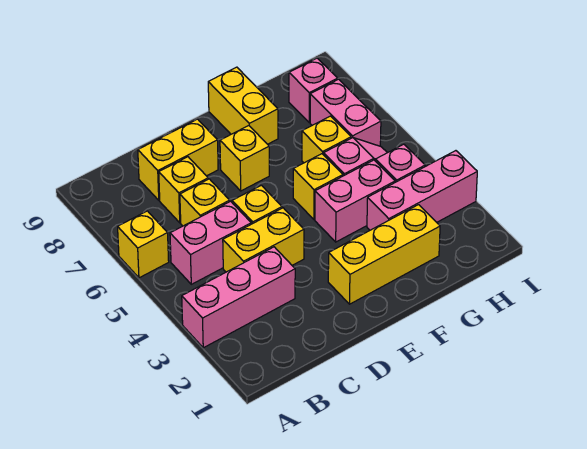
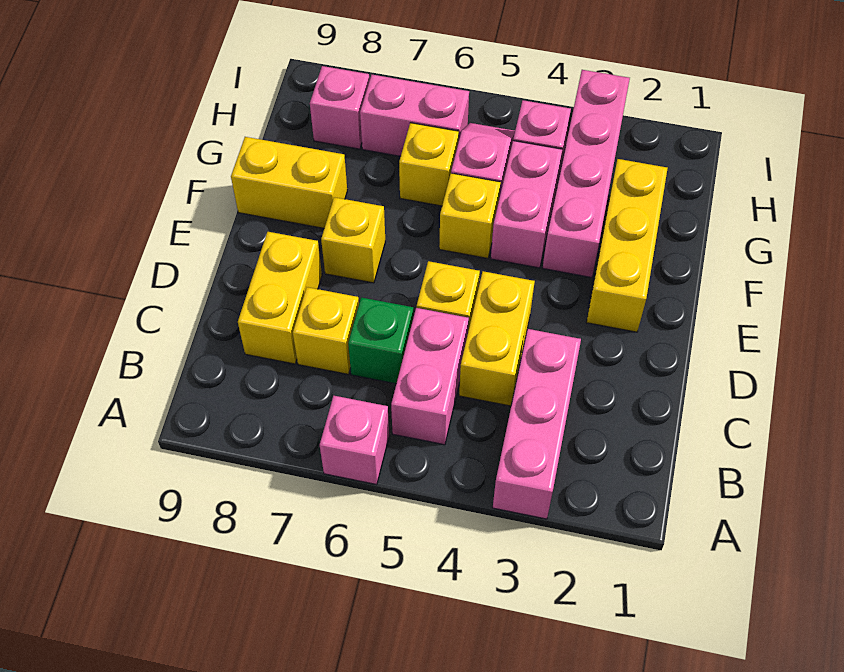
yellow 1x1 brick [118,211,169,278] -> pink 1x1 brick [320,396,389,485]
yellow 1x1 brick [180,179,230,226] -> green 1x1 brick [348,297,413,384]
pink 1x3 brick [367,151,477,230] -> pink 1x4 brick [543,70,630,278]

